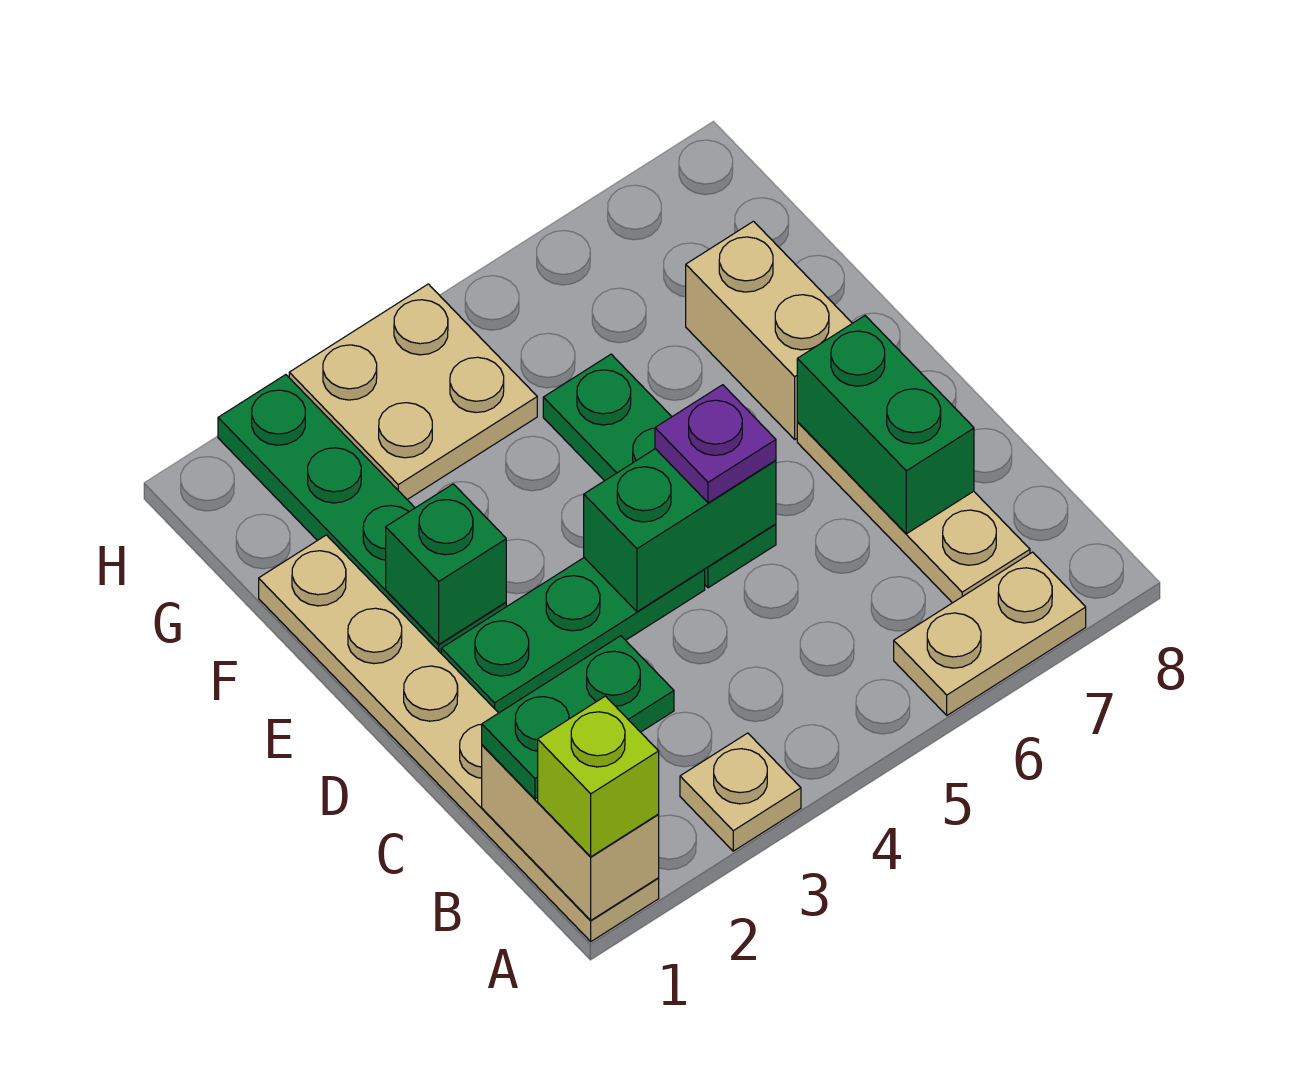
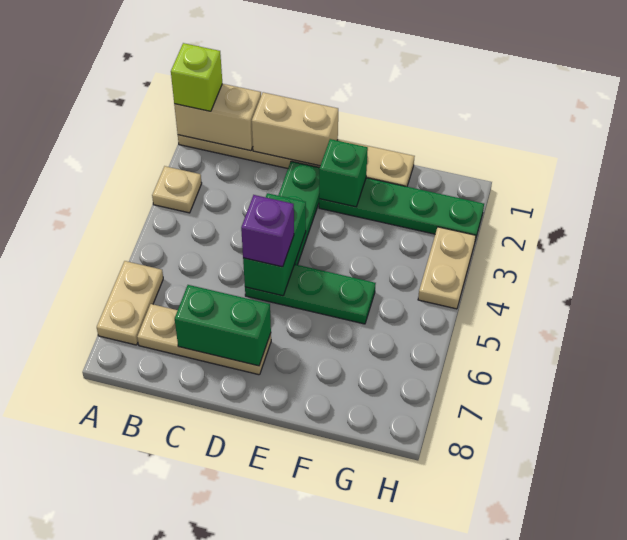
green 1x2 plate [482,636,674,799] -> none
purple 1x1 plate [655,385,776,503] -> purple 1x1 brick [241,195,294,267]
tan 1x2 brick [686,221,852,439] -> tan 1x2 brick moved to [252,92,338,166]
tan 2x2 plate [289,284,537,500] -> tan 1x2 plate [418,227,476,309]

